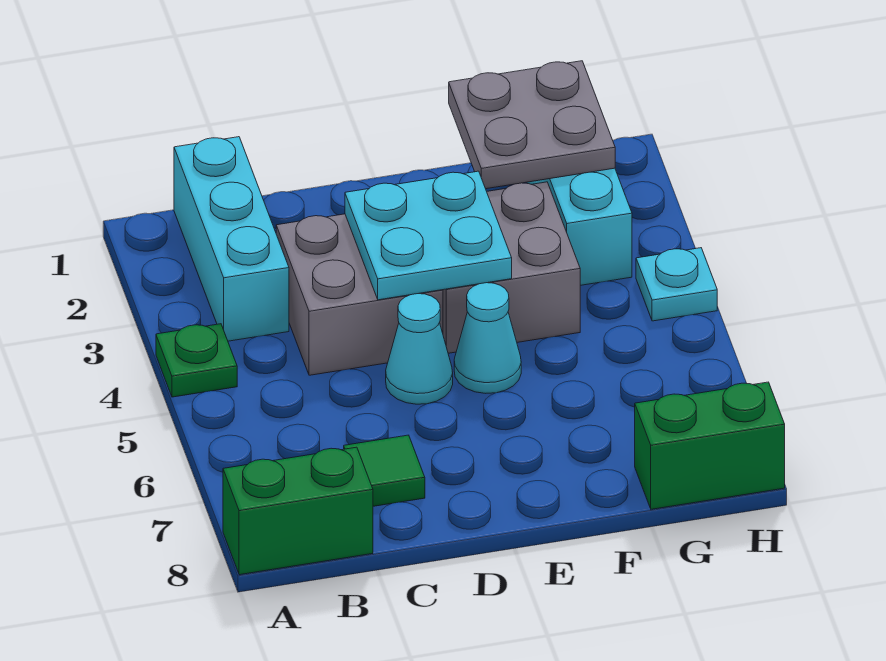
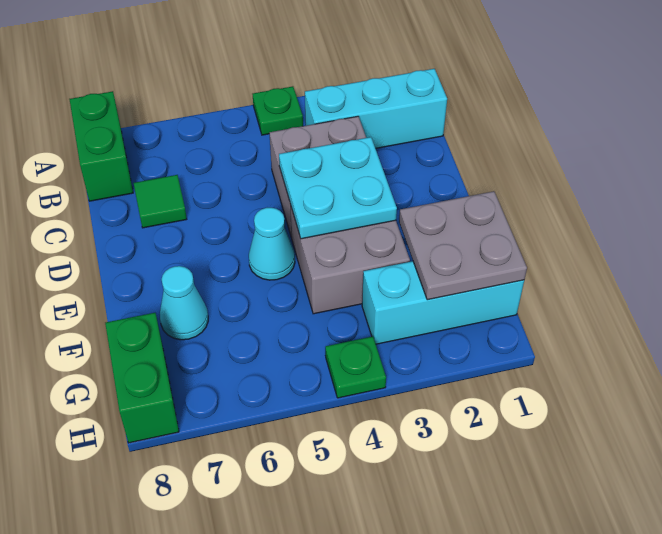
cyan 1x1 cone [386,294,453,404] -> cyan 1x1 cone moved to [160,266,208,340]
cyan 1x1 plate [636,248,717,321] -> green 1x1 plate [325,336,386,398]

